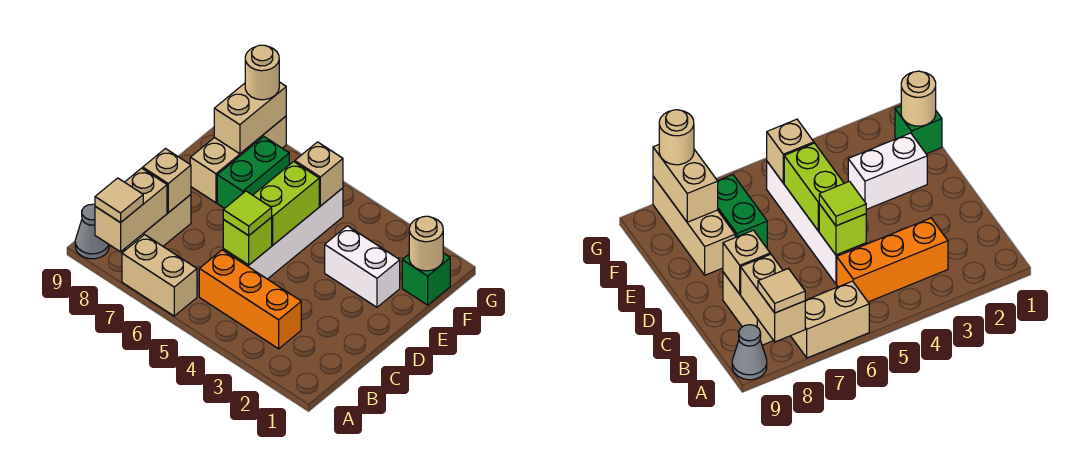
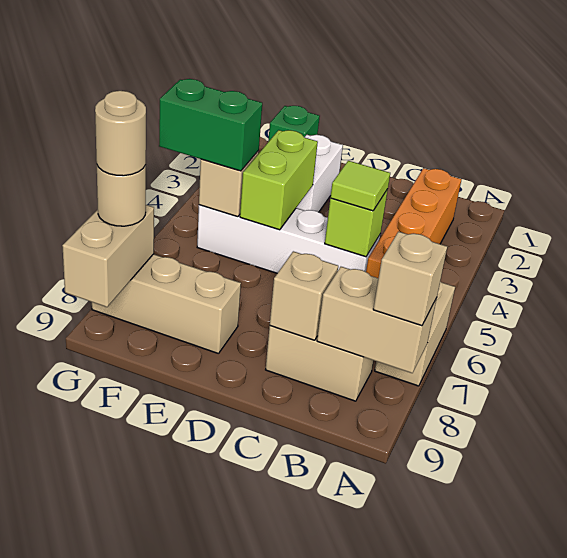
tan 1x1 tile [95,178,143,223] -> tan 1x1 brick [373,232,447,326]
grey 1x1 cone [75,204,109,259] -> none
orange 1x3 brick [199,250,301,349] -> orange 1x4 brick [366,168,462,278]
lime 1x2 brick [253,162,319,245] -> lime 1x2 brick turned to [240,130,318,230]
green 1x2 brick [217,137,289,208] -> green 1x2 brick moved to [159,79,262,171]
tan 1x1 round brick [409,216,443,271] -> tan 1x1 round brick moved to [95,91,146,176]
tan 1x2 brick [214,82,286,154] -> tan 1x2 brick turned to [62,205,154,307]

